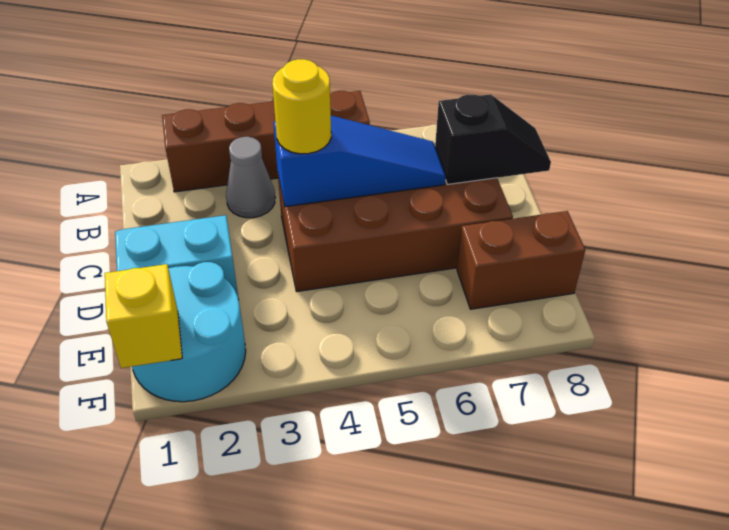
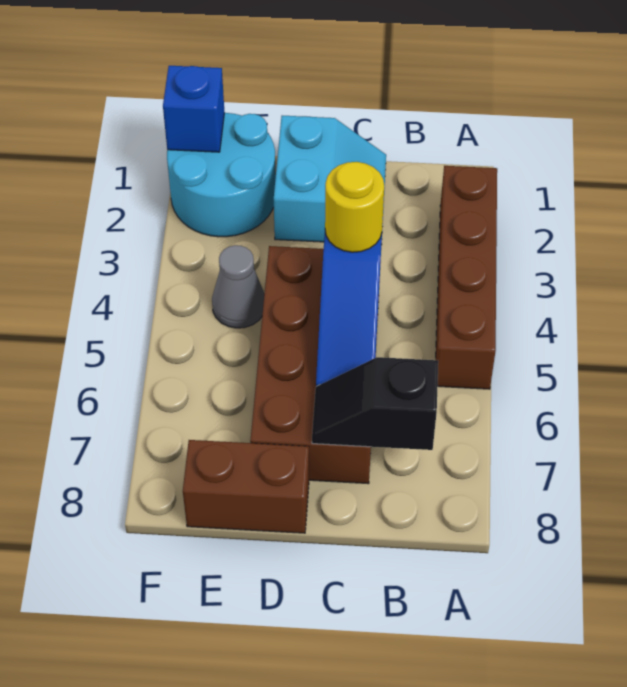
grey 1x1 cone [226,137,275,218] -> grey 1x1 cone moved to [212,245,264,328]
black 1x2 slope [435,94,551,184] -> black 1x2 slope turned to [312,357,438,450]
brown 1x2 brick [457,211,585,309] -> brown 1x2 brick turned to [183,440,309,533]
yellow 1x1 brick [105,264,182,368] -> blue 1x1 brick [163,66,225,152]

